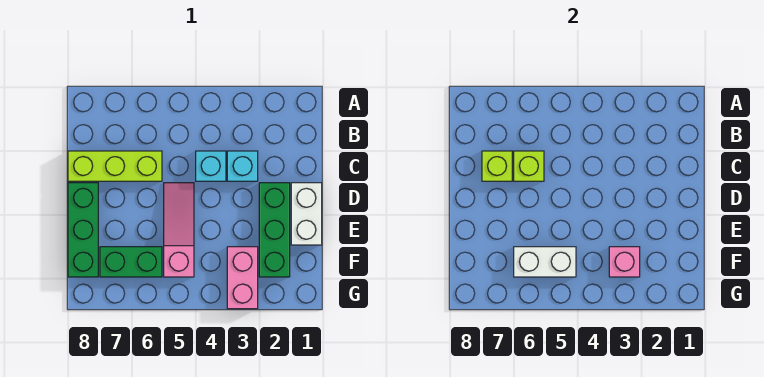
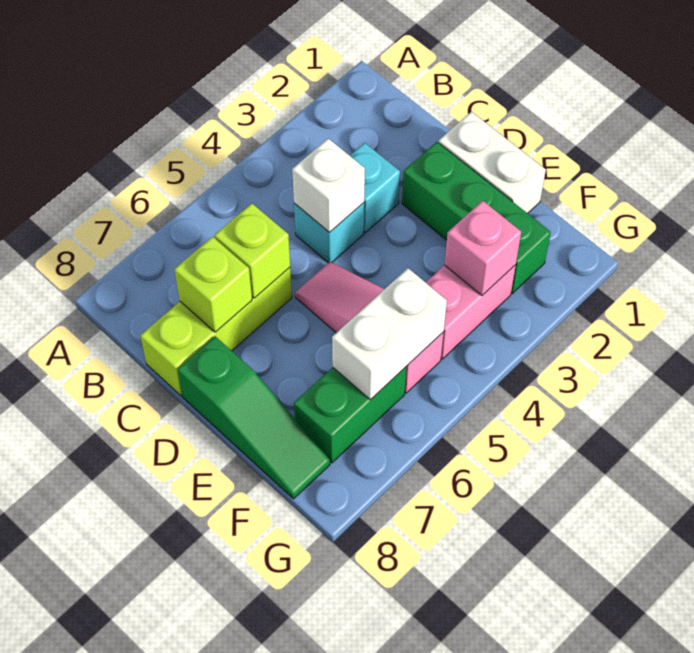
none -> white 1x1 brick [292,138,365,232]
green 1x3 brick [68,183,98,277] -> green 1x3 slope [178,336,330,499]
pink 1x2 brick [227,247,258,309] -> pink 1x2 brick turned to [426,265,516,359]

